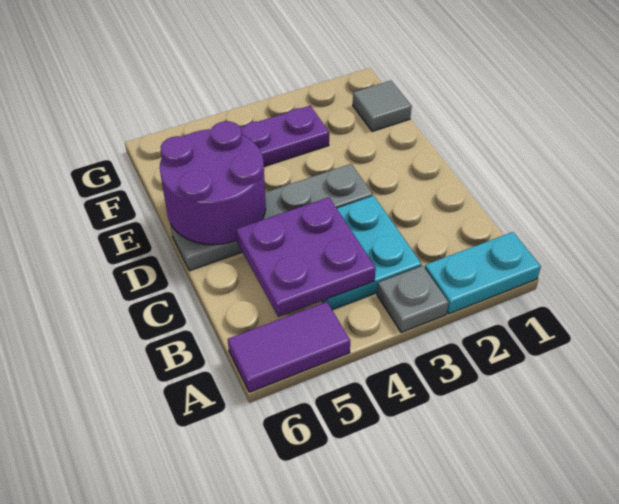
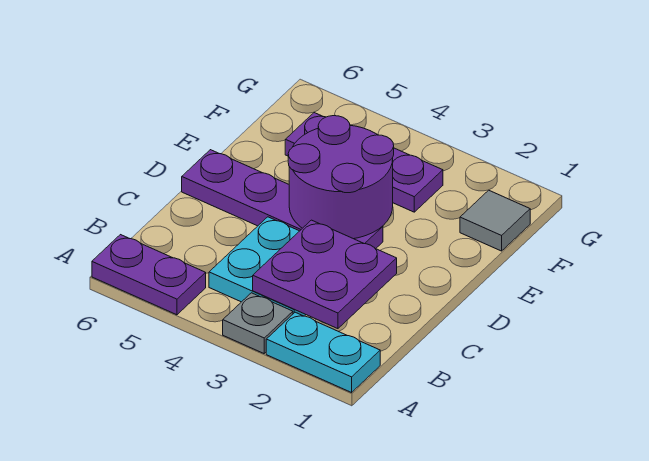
purple 1x2 tile [228,302,350,392] -> purple 1x2 plate [92,235,206,315]
purple 2x2 plate [236,197,376,317] -> purple 2x2 plate moved to [253,220,397,329]
grey 1x4 plate [170,164,373,271] -> purple 1x4 plate [182,150,383,249]
purple 2x2 round brick [160,121,266,245] -> purple 2x2 round brick moved to [288,116,394,239]

